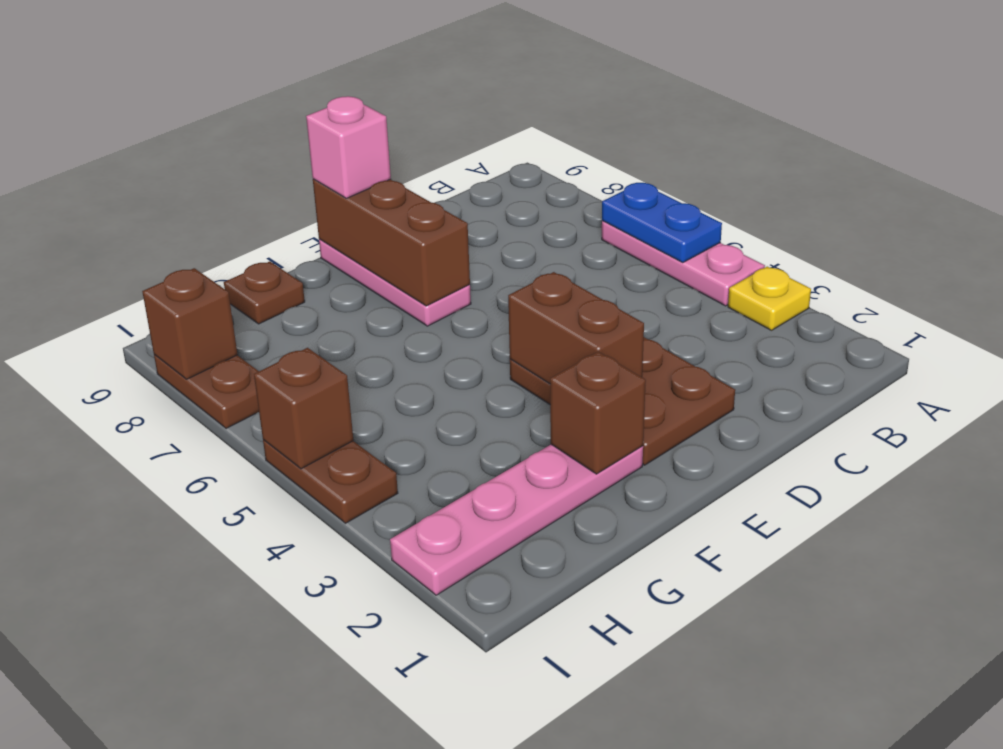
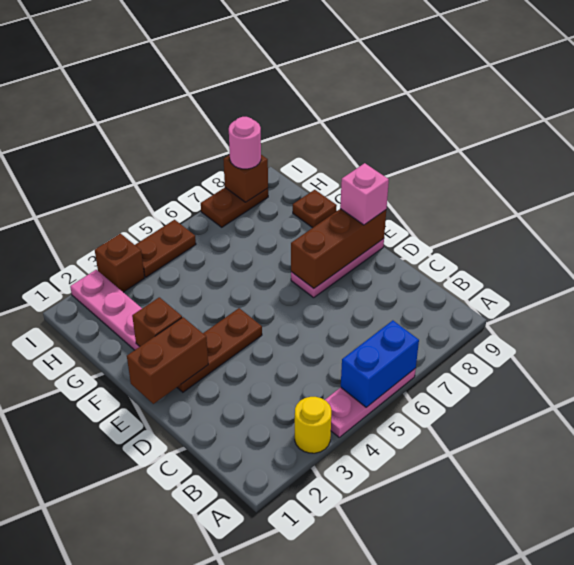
yellow 1x1 plate [728,267,811,330] -> yellow 1x1 round brick [295,397,331,453]
blue 1x2 plate [602,183,722,263] -> blue 1x2 brick [341,320,419,407]
brown 2x3 plate [510,337,735,465] -> brown 1x3 plate [177,308,262,392]
brown 1x2 brick [508,272,644,384] -> brown 1x2 brick moved to [127,317,208,404]
brown 1x1 brick [254,348,353,469] -> brown 1x1 brick moved to [95,233,145,292]
none -> pink 1x1 round brick [229,117,261,169]

